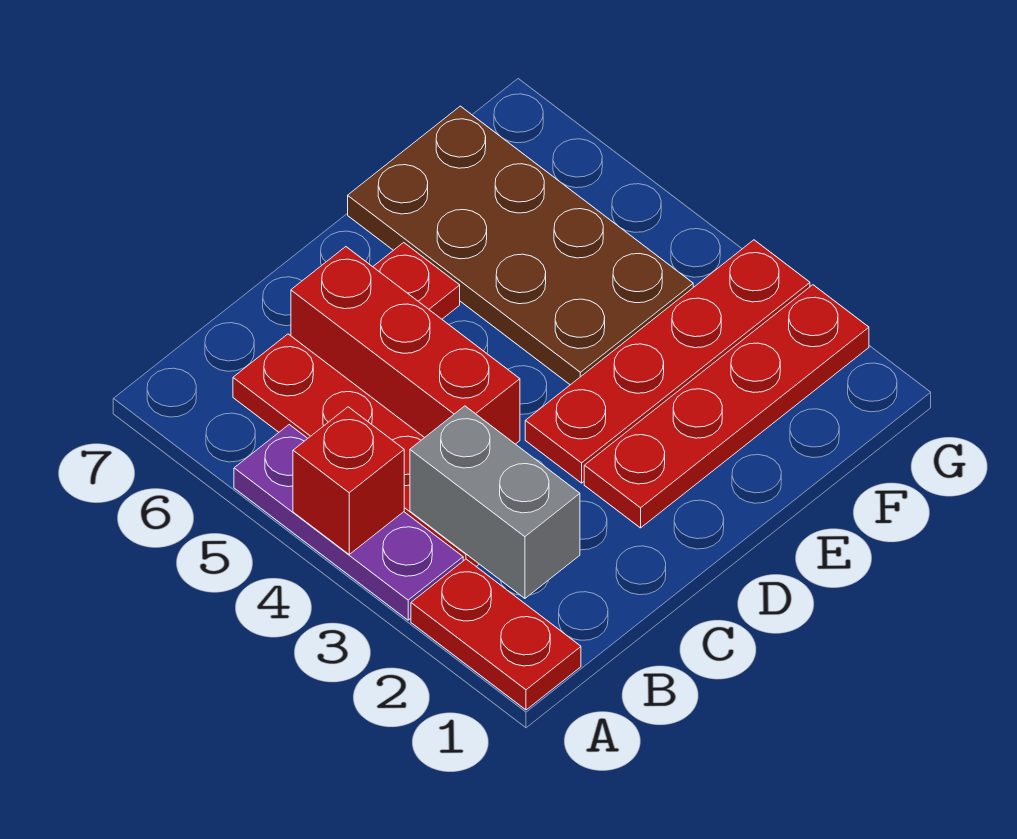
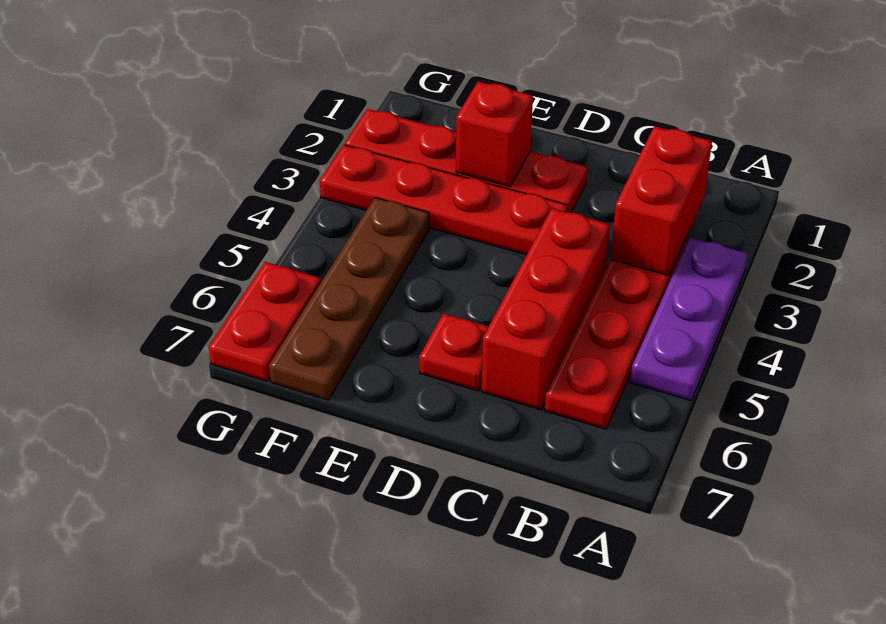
red 1x2 plate [411,559,581,710] -> red 1x2 plate moved to [209,262,321,381]
red 1x1 brick [293,407,404,554] -> red 1x1 brick moved to [456,82,533,187]
grey 1x2 brick [410,406,580,598] -> red 1x2 brick [611,126,712,275]
brown 2x4 plate [348,106,693,385] -> brown 1x4 plate [269,198,429,400]

